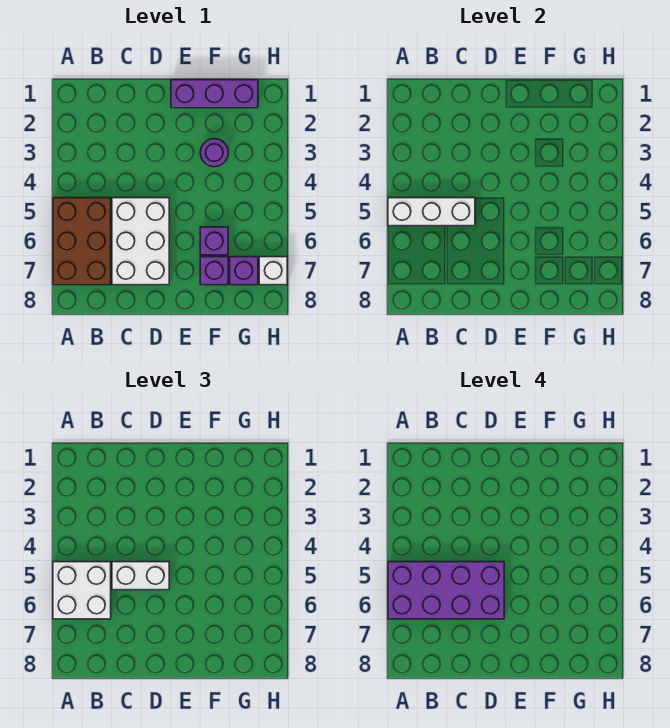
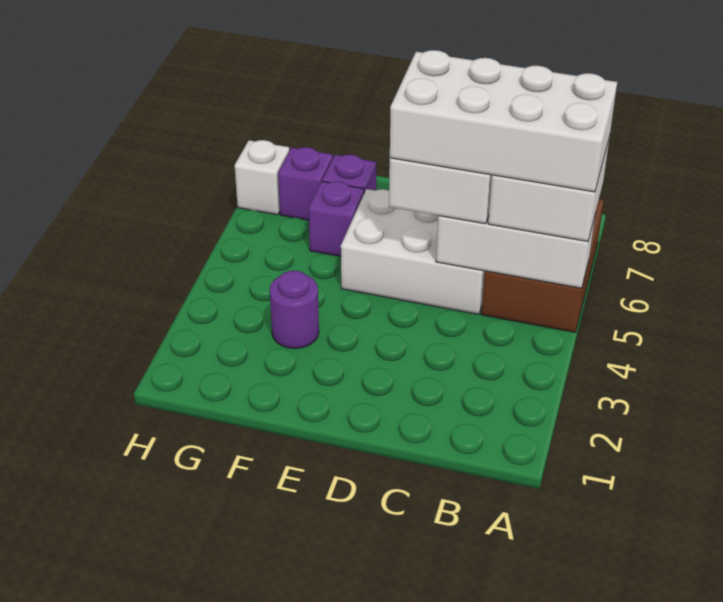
purple 2x4 brick [388,562,504,619] -> white 2x4 brick [390,50,617,192]
white 2x3 brick [112,198,169,285] -> white 2x3 brick turned to [341,189,485,314]
purple 1x3 brick [171,80,258,108] -> none

